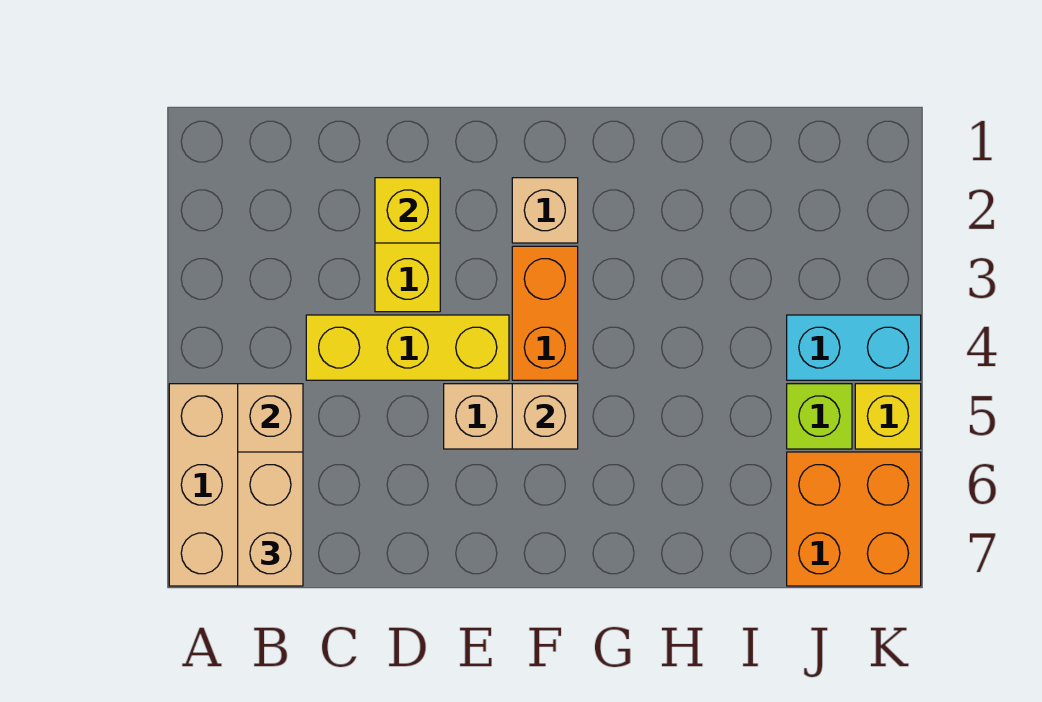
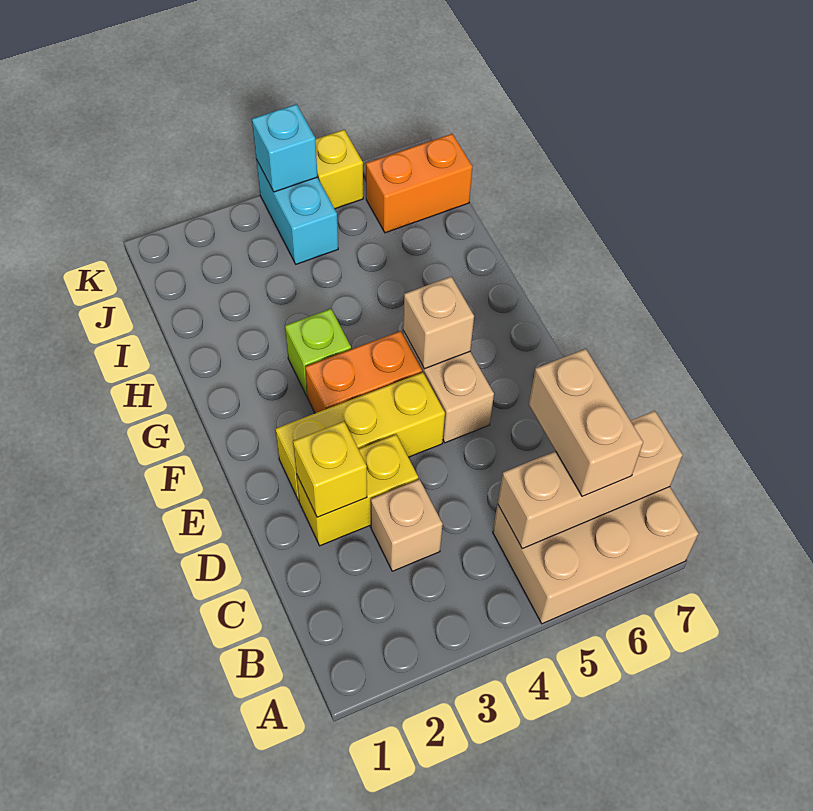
tan 1x2 brick [238,452,303,586] -> tan 1x2 brick turned to [529,349,643,497]
yellow 1x3 brick [306,315,509,380] -> yellow 1x3 brick turned to [275,372,445,501]
tan 1x1 brick [512,178,578,243] -> tan 1x1 brick moved to [371,479,443,571]
lime 1x1 brick [787,384,852,449] -> lime 1x1 brick moved to [285,309,351,397]
orange 2x2 brick [787,452,921,586] -> orange 1x2 brick [366,134,472,233]
none -> cyan 1x1 brick [252,104,318,192]

